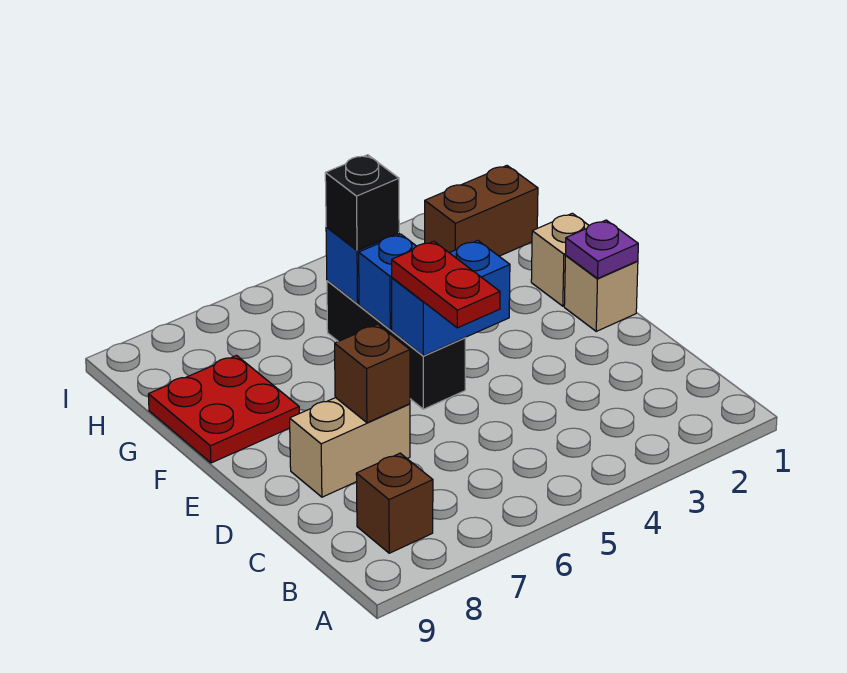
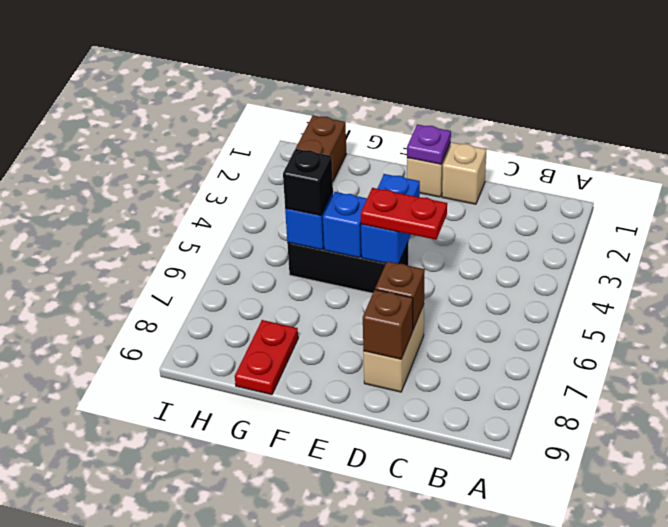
brown 1x1 brick [356,453,433,553] -> brown 1x1 brick moved to [363,290,413,359]
tan 1x1 brick [531,213,589,306] -> tan 1x1 brick moved to [442,143,486,204]
red 2x2 plate [148,356,299,463] -> red 1x2 plate [235,320,298,395]

